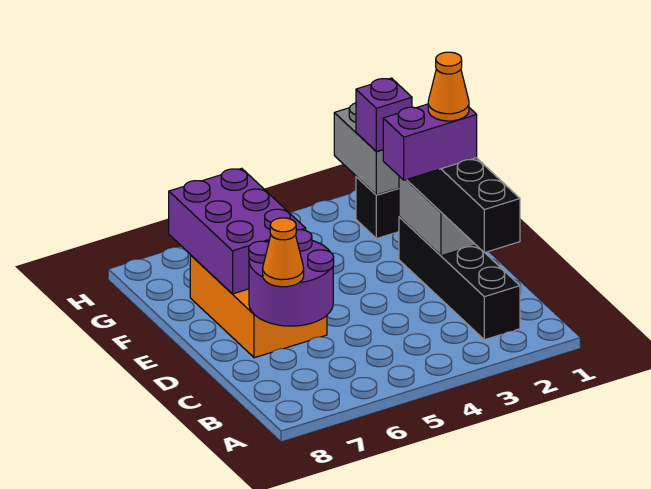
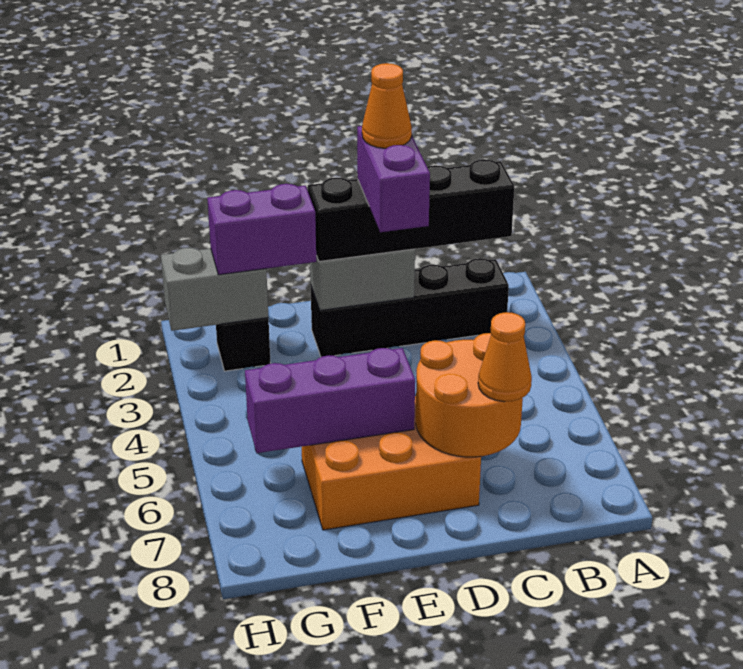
purple 2x2 round brick [249,230,334,326] -> orange 2x2 round brick [416,333,523,457]
purple 2x3 brick [169,168,306,294] -> purple 1x3 brick [245,348,415,453]
purple 1x1 brick [356,78,412,151] -> purple 1x2 brick [207,184,316,275]

